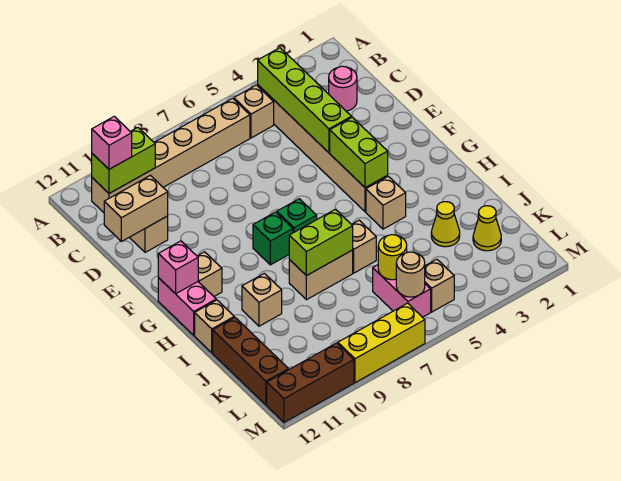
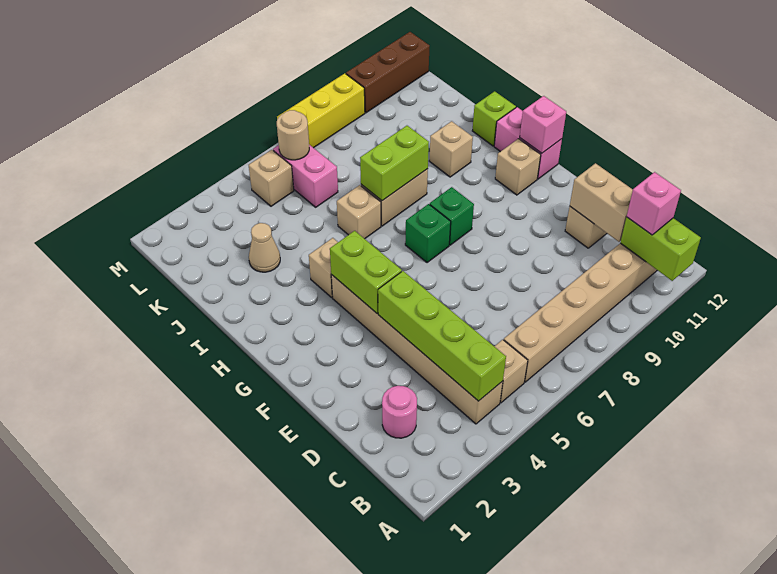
lime 1x2 brick [92,127,155,193] -> lime 1x2 brick turned to [620,217,701,281]
tan 1x2 brick [104,175,168,242] -> tan 1x2 brick turned to [570,163,633,242]
tan 1x1 brick [195,300,234,353] -> lime 1x1 brick [472,91,516,146]
yellow 1x1 cone [431,202,460,247] -> tan 1x1 cone [249,223,280,272]
brown 1x3 brick [213,317,288,405] -> none
yellow 1x1 cone [473,206,501,251] -> none
yellow 1x1 round brick [378,235,407,280] -> none

